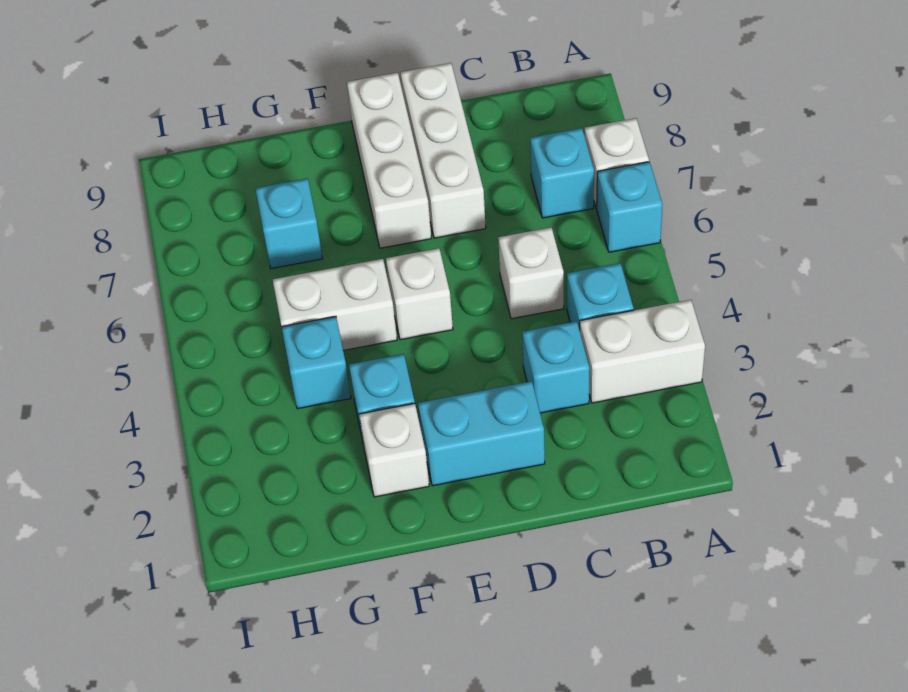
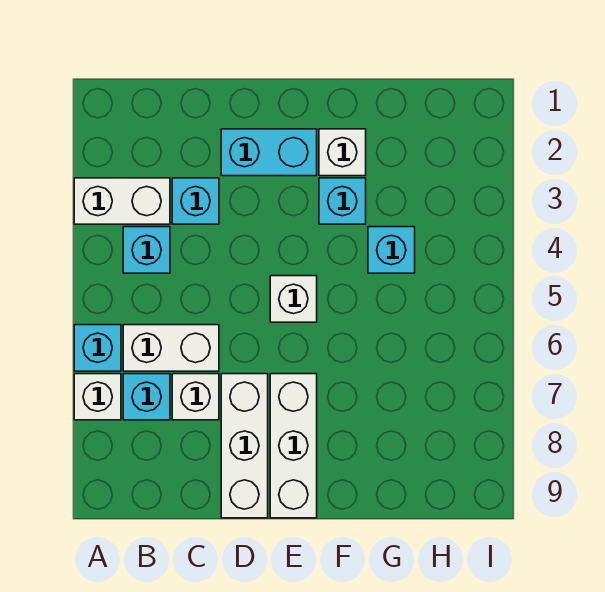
white 1x1 brick [498,227,564,319] -> white 1x1 brick moved to [172,374,219,420]
white 1x2 brick [273,259,397,350] -> white 1x2 brick moved to [123,325,219,371]
cyan 1x1 brick [255,178,323,269] -> none

